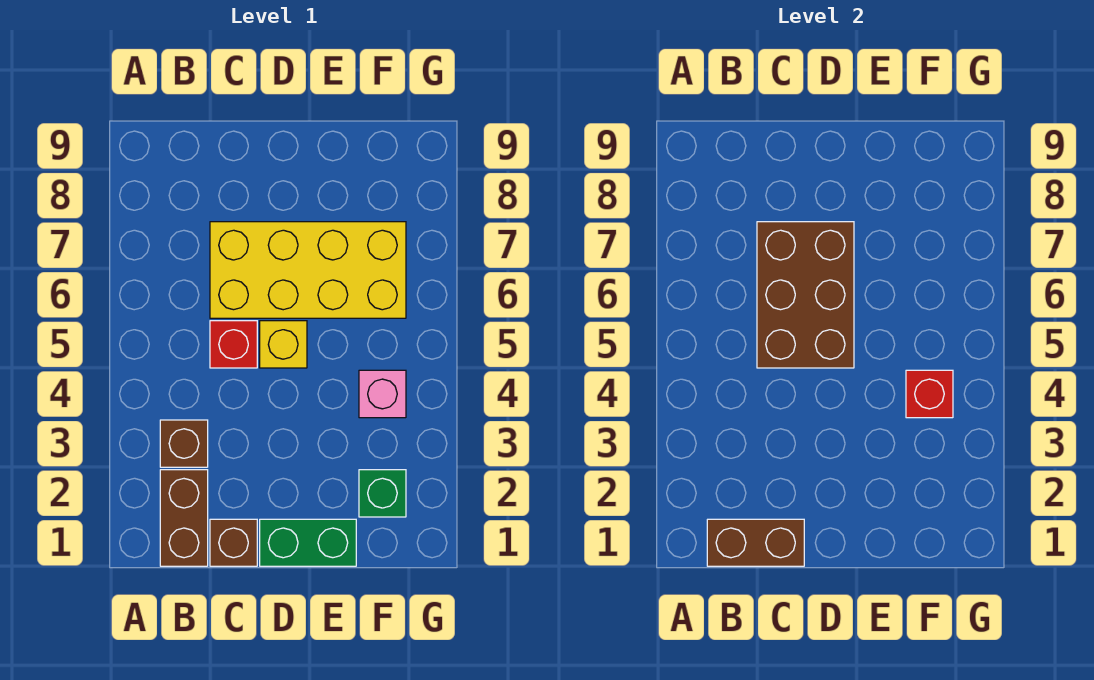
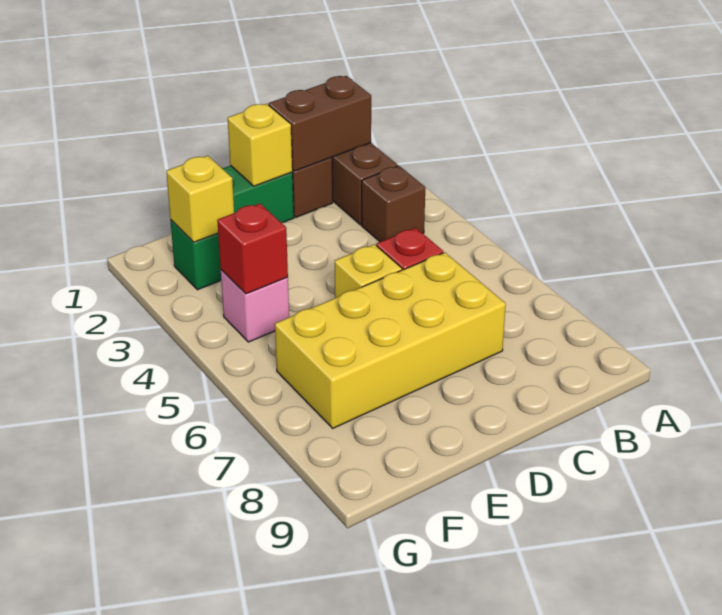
brown 2x3 brick [757,222,854,368] -> none
none -> yellow 1x1 brick [228,104,292,186]
none -> yellow 1x1 brick [166,156,234,242]

